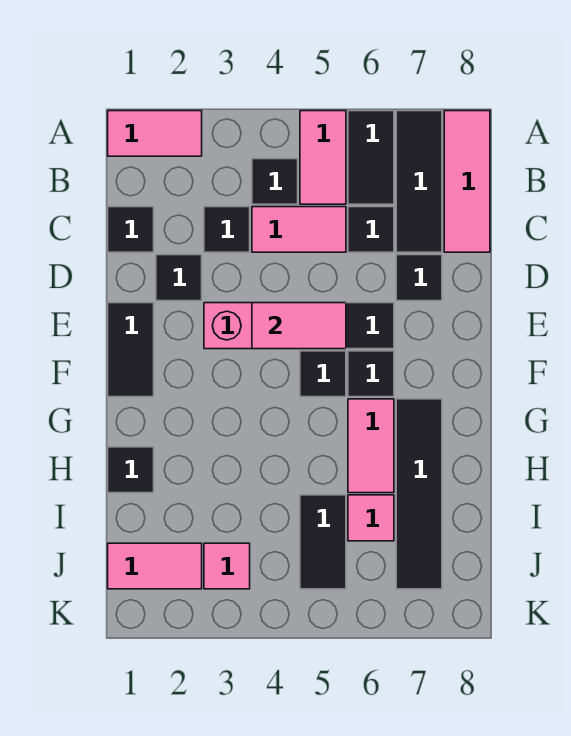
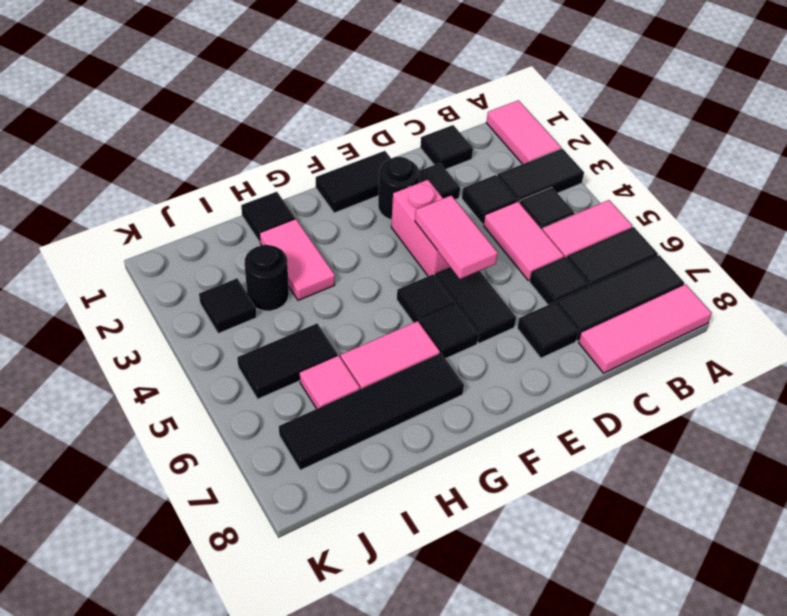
none -> black 1x2 tile [497,149,584,202]
none -> black 1x1 round brick [378,157,419,220]
none -> black 1x1 round brick [244,245,289,311]
pink 1x2 tile [108,543,202,589] -> pink 1x2 tile moved to [260,219,335,300]
pink 1x1 tile [204,543,250,589] -> black 1x1 tile [199,278,257,334]

